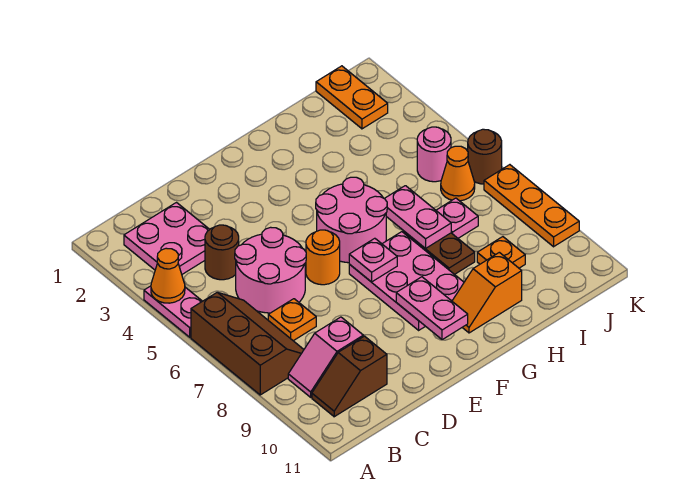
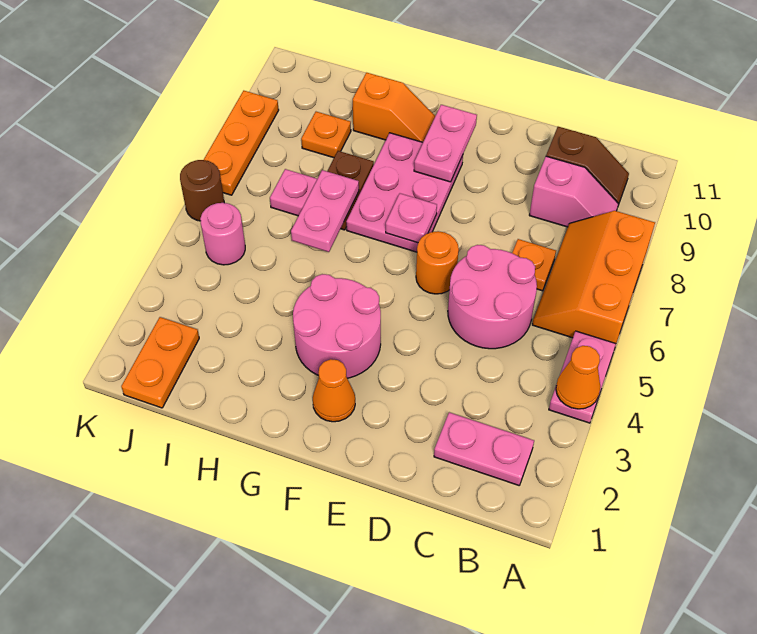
brown 2x3 slope [191,292,304,395] -> orange 2x3 slope [532,211,655,343]
pink 2x2 plate [124,203,210,274] -> pink 1x2 plate [434,412,534,485]
brown 1x1 round brick [205,225,239,280] -> none
pink 2x2 round brick [316,177,387,263] -> pink 2x2 round brick moved to [293,274,381,378]
orange 1x1 cone [441,146,475,201] -> orange 1x1 cone moved to [313,359,355,422]

